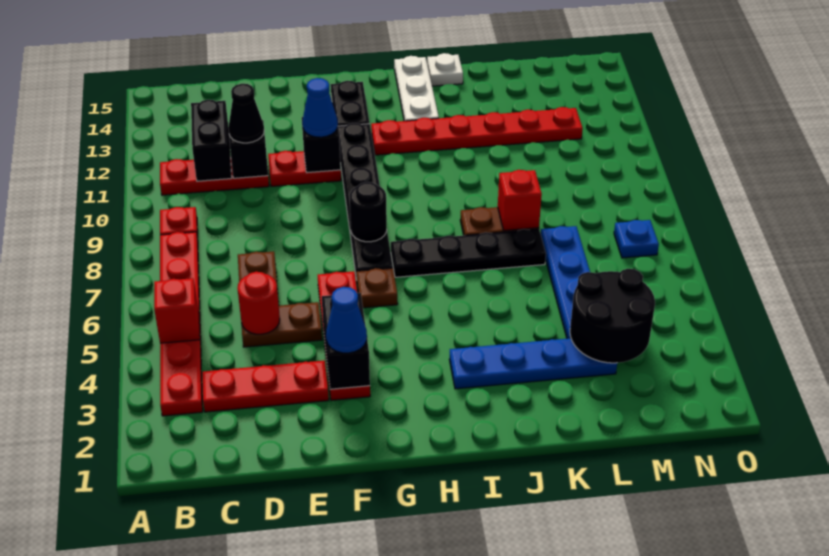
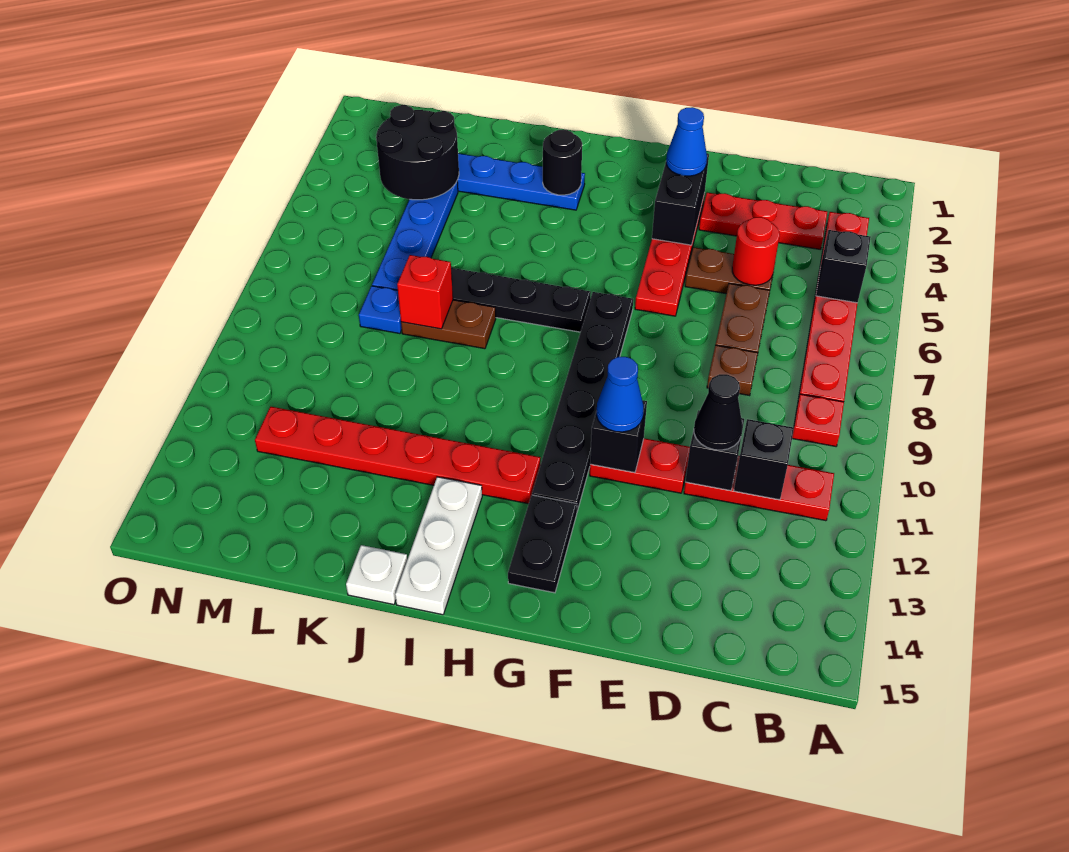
red 1x1 brick [154,278,199,343] -> black 1x1 brick [816,230,871,303]
black 1x2 brick [191,100,232,181] -> black 1x1 brick [734,419,794,500]
brown 1x1 plate [356,268,398,308] -> brown 1x1 plate moved to [707,345,758,396]
black 1x1 round brick [350,182,387,242] -> black 1x1 round brick moved to [543,129,582,195]
blue 1x1 plate [614,220,659,258] -> blue 1x1 plate moved to [359,286,402,334]

